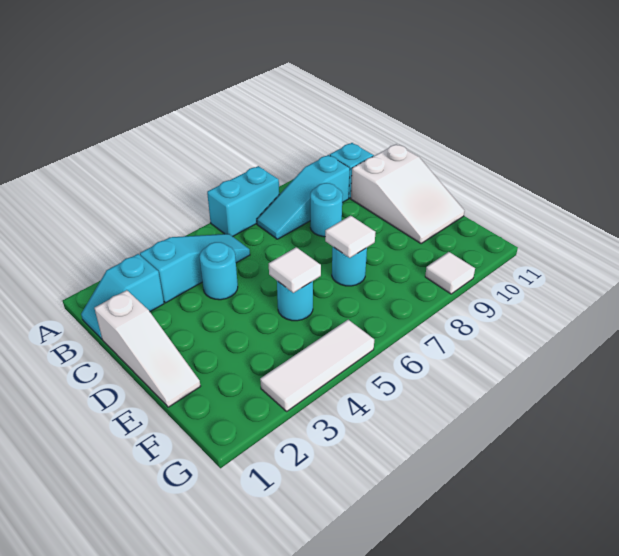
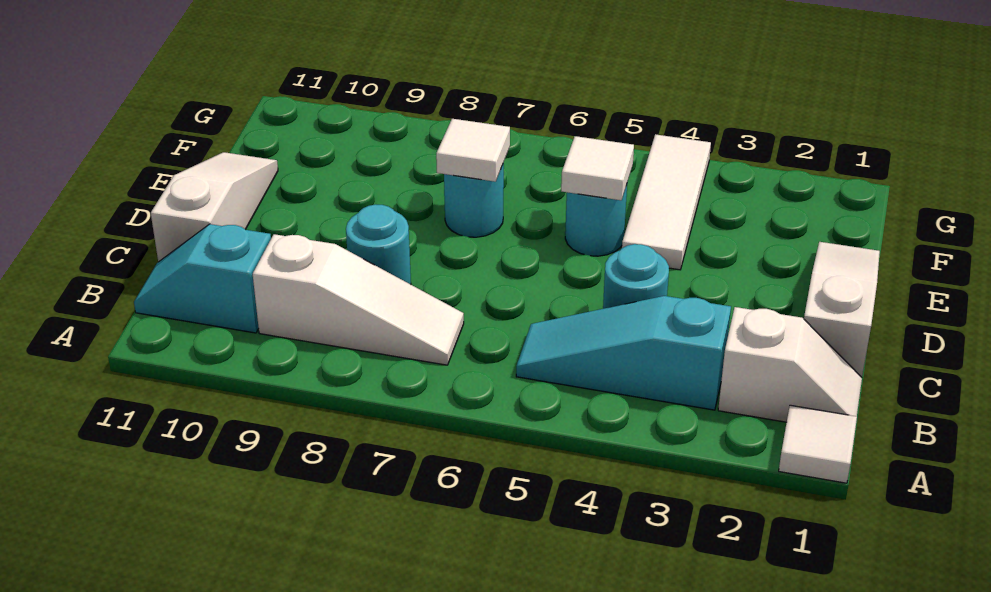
cyan 1x2 brick [207,166,279,236] -> none
cyan 1x2 slope [81,254,164,339] -> white 1x2 slope [718,307,862,422]
cyan 1x3 slope [257,155,350,239] -> white 1x3 slope [253,234,464,365]
white 2x3 slope [351,144,465,244] -> white 1x3 slope [151,152,278,262]
white 1x3 tile [260,320,374,411] -> white 1x3 tile turned to [622,134,711,270]
white 1x1 tile [425,252,475,294] -> white 1x1 tile moved to [779,405,857,483]

